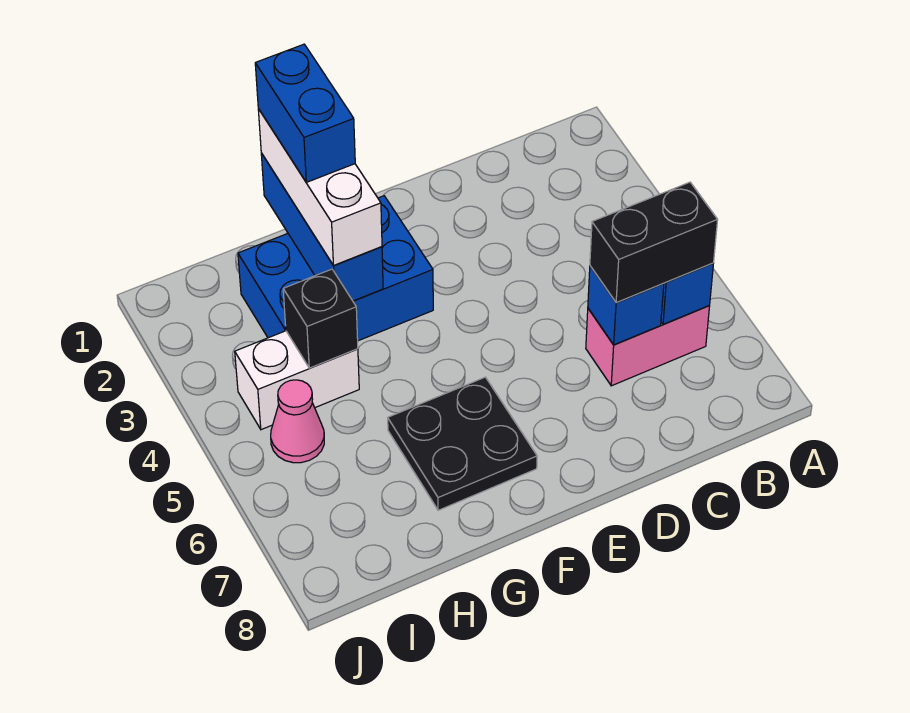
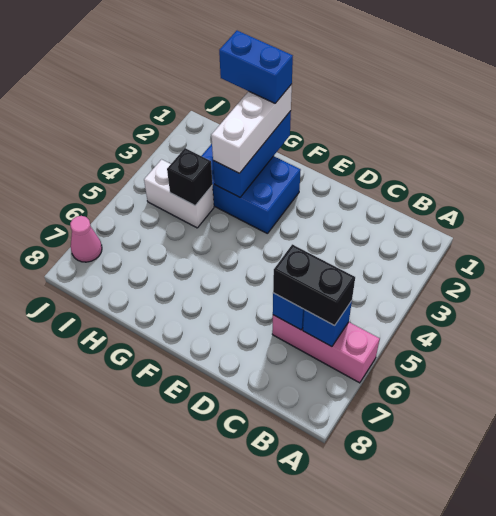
pink 1x2 brick [586,306,710,386] -> pink 1x3 brick [272,315,380,383]
black 2x2 plate [388,377,537,510] -> none
blue 1x2 brick [255,44,355,182] -> blue 1x2 brick turned to [219,31,293,103]
pink 1x1 cone [271,380,324,463] -> pink 1x1 cone moved to [70,216,102,262]

